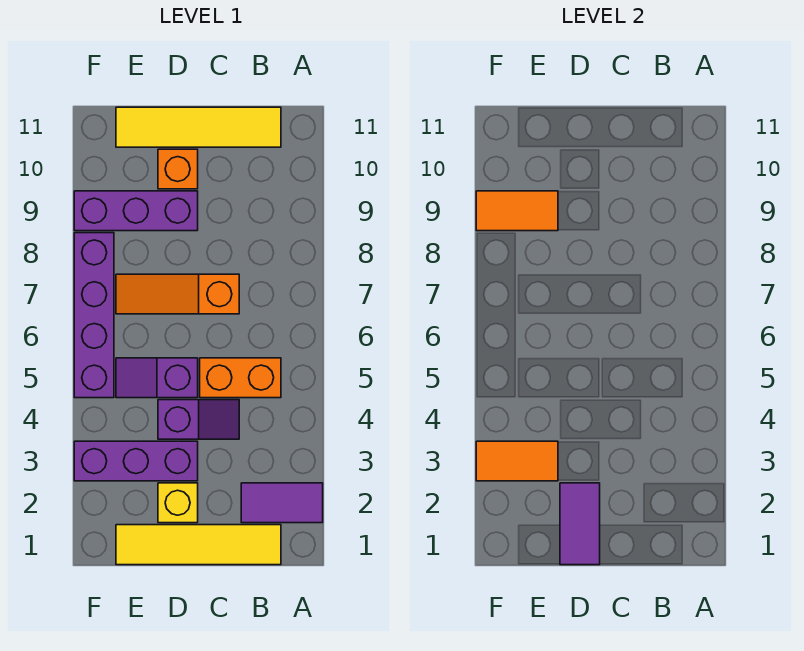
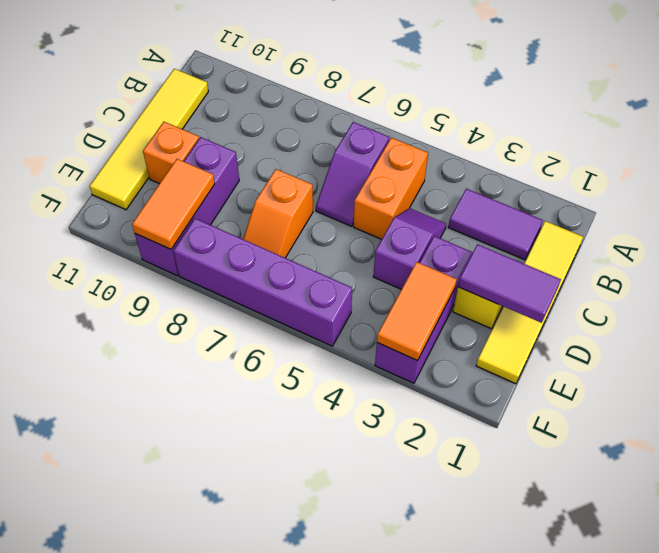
purple 1x2 tile [241,483,323,523] -> purple 1x2 tile turned to [448,189,543,260]
orange 1x3 slope [116,274,239,314] -> orange 1x2 slope [243,169,313,258]
purple 1x2 slope [116,358,198,398] -> purple 1x2 slope moved to [316,122,389,226]

